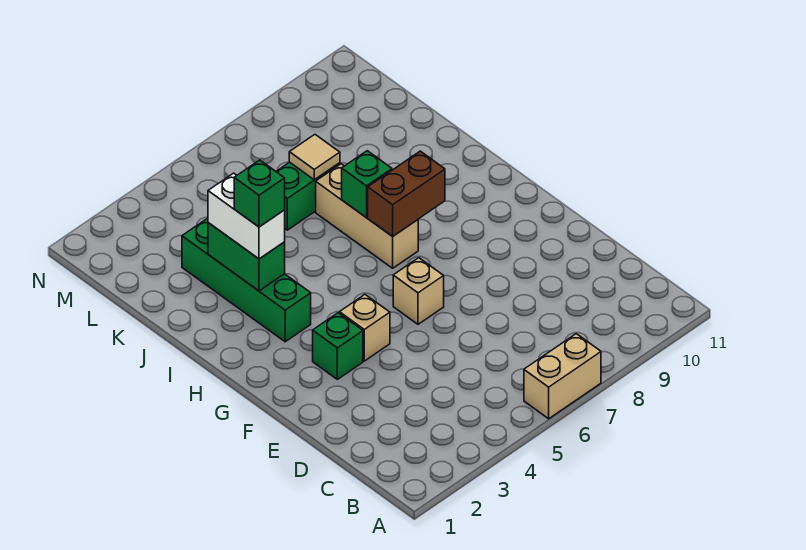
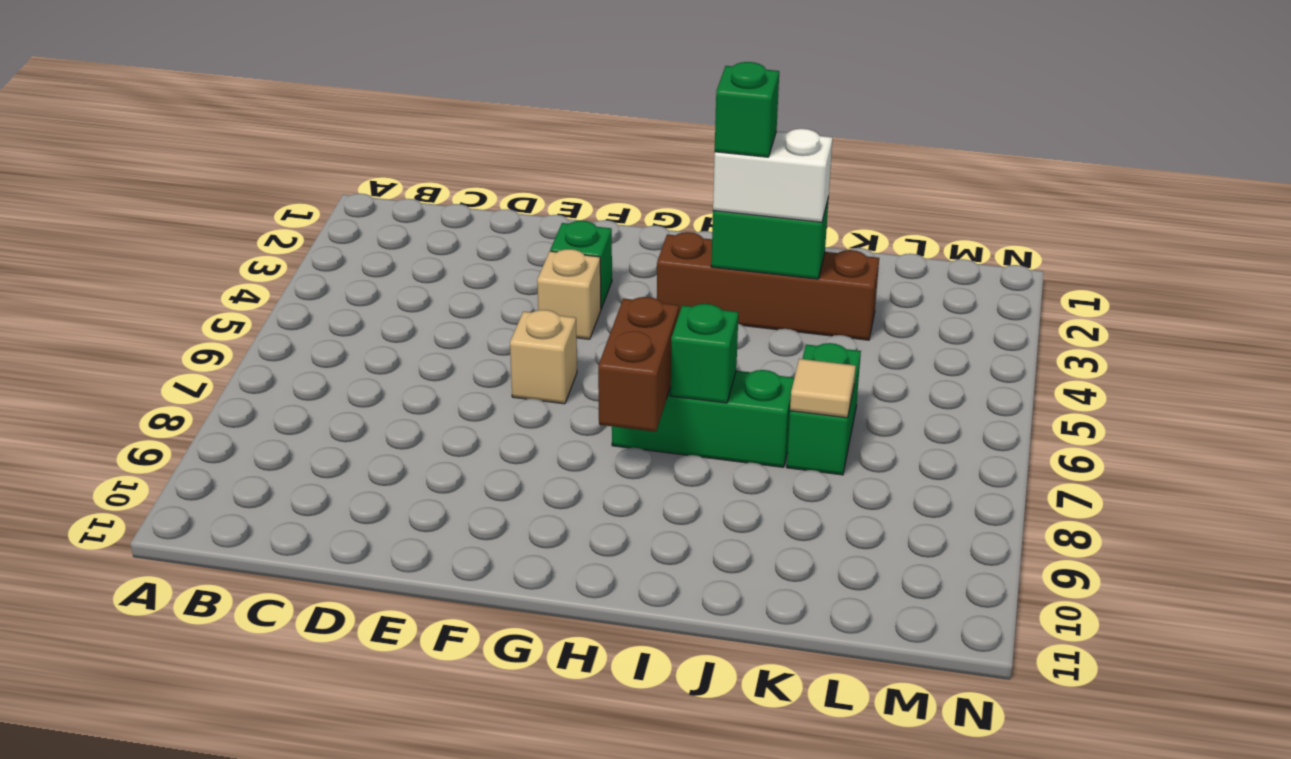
tan 1x2 brick [524,334,601,419] -> none
green 1x4 brick [182,218,311,342] -> brown 1x4 brick [657,232,879,340]
tan 1x3 brick [316,164,418,268] -> green 1x3 brick [612,370,794,467]

